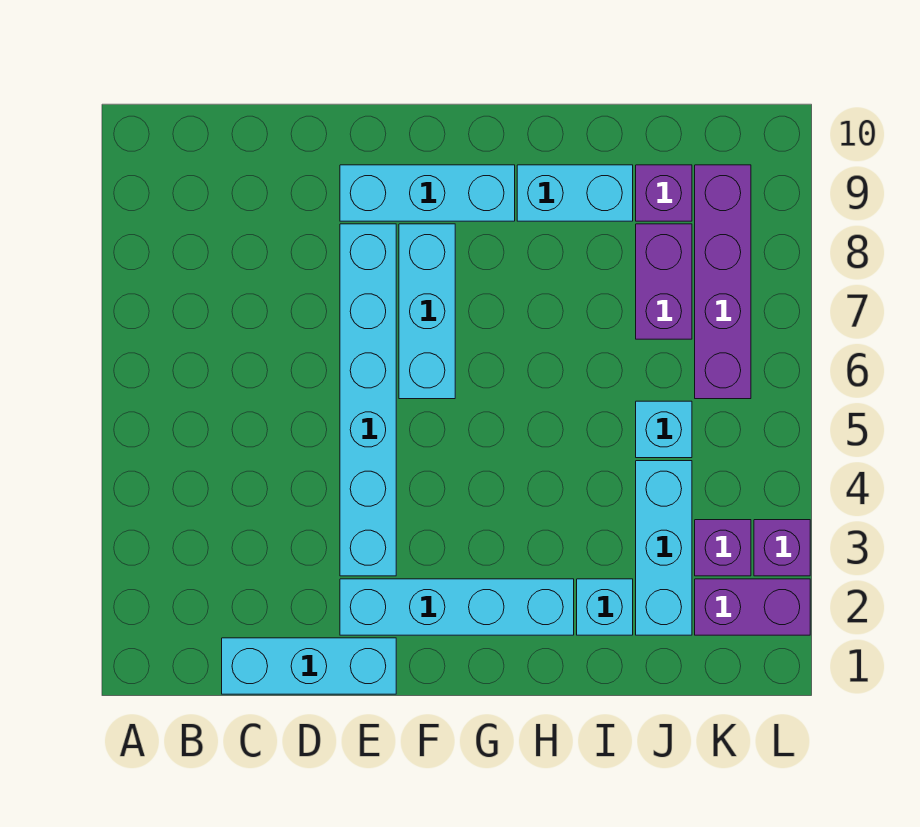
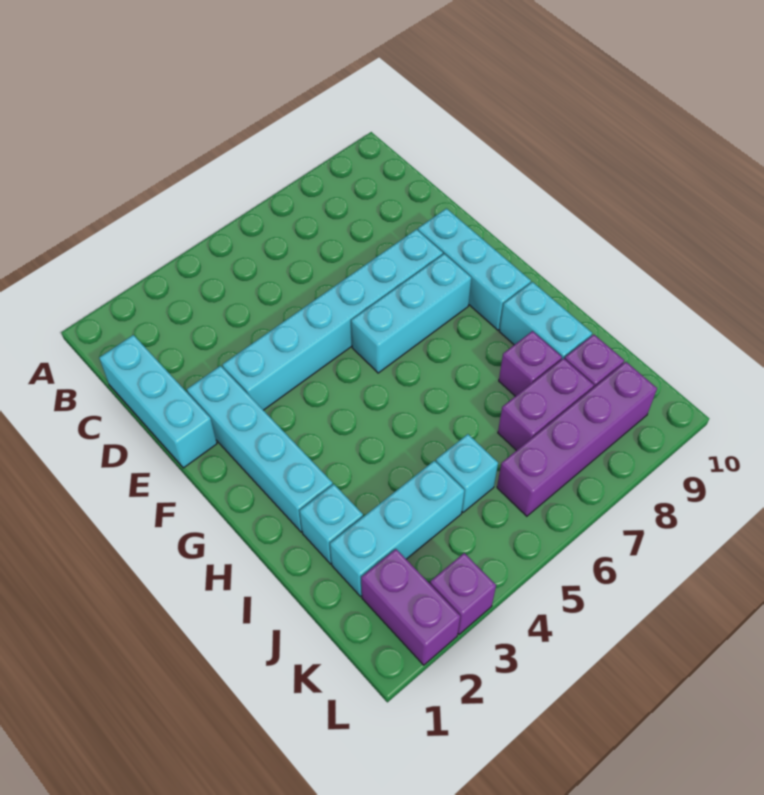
purple 1x1 brick [695,520,751,576] -> purple 1x1 brick moved to [499,331,562,396]

